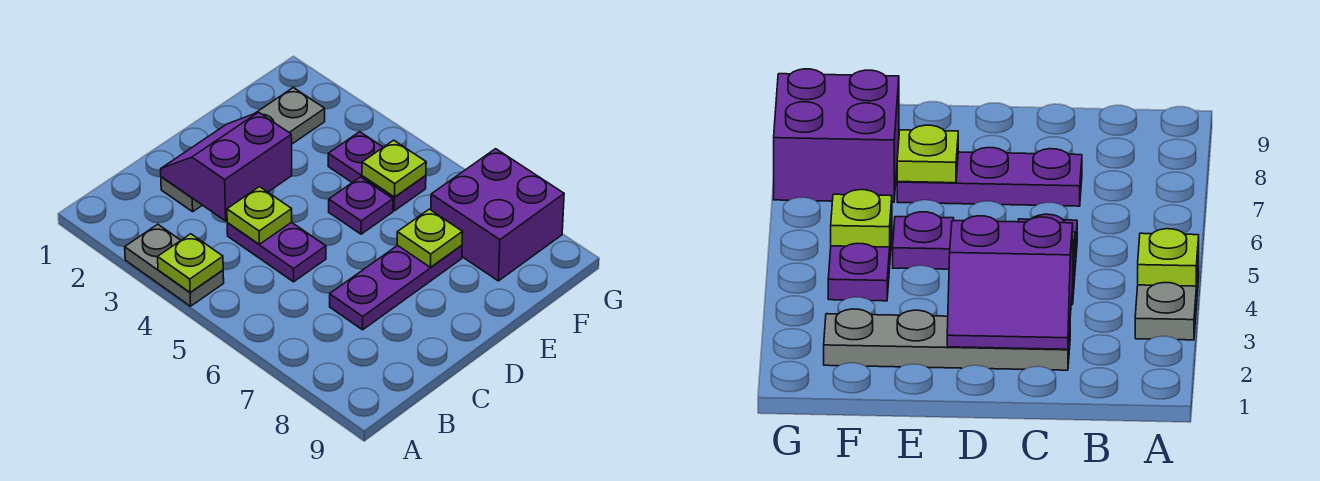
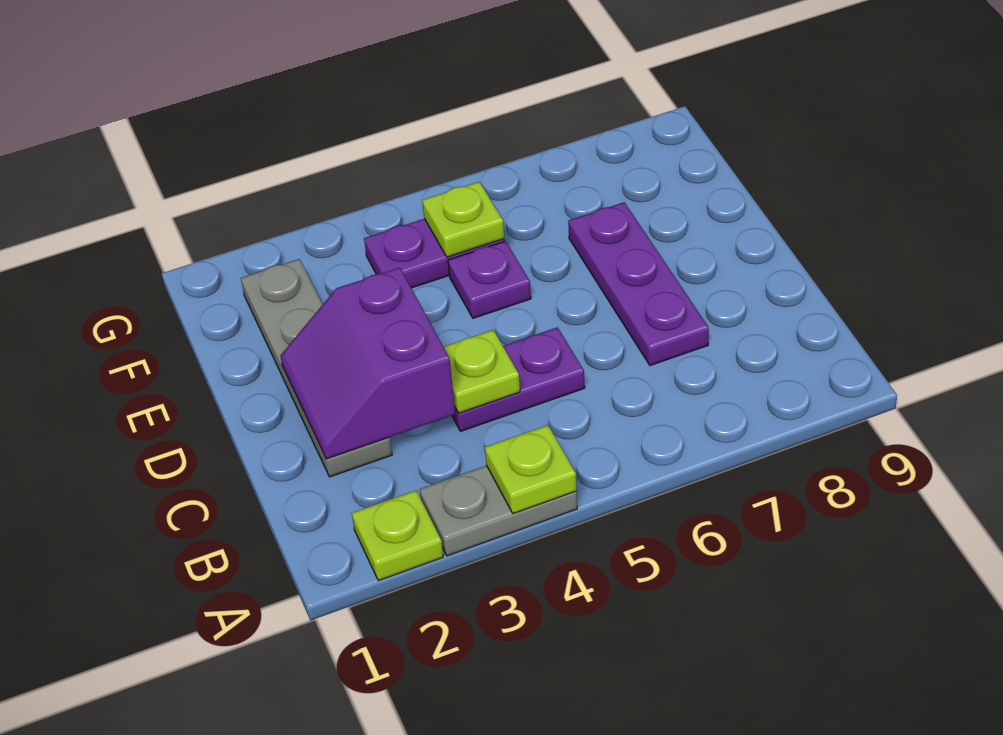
lime 1x1 plate [397,209,463,267] -> lime 1x1 plate moved to [352,490,443,581]
purple 2x2 brick [431,149,564,281] -> none

